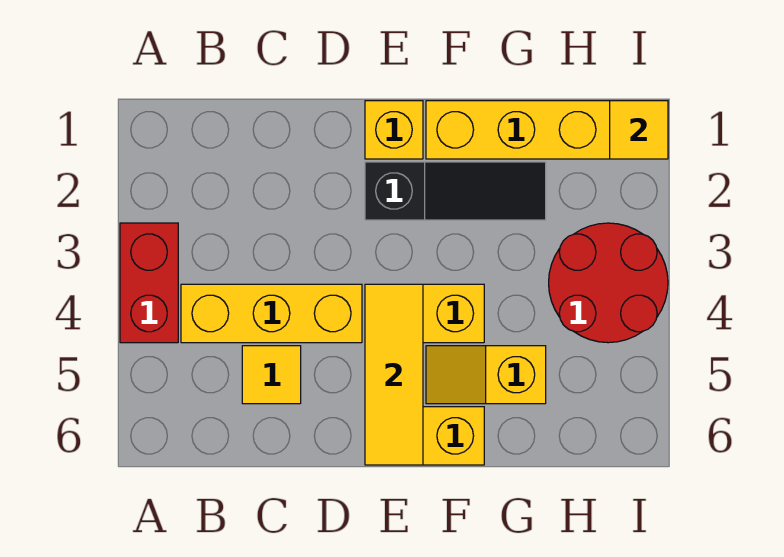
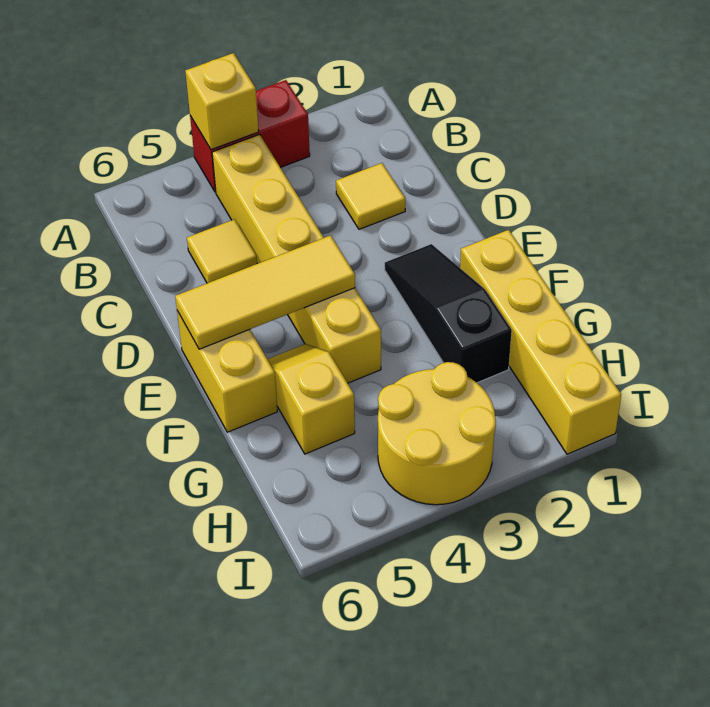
yellow 1x1 brick [365,101,423,159] -> yellow 1x1 brick moved to [185,53,259,150]
black 1x3 slope [365,162,546,220] -> black 1x3 slope turned to [385,244,512,383]
red 2x2 round brick [549,223,668,343] -> yellow 2x2 round brick [378,362,496,505]
yellow 1x1 tile [610,101,668,159] -> yellow 1x1 tile moved to [336,163,405,229]

